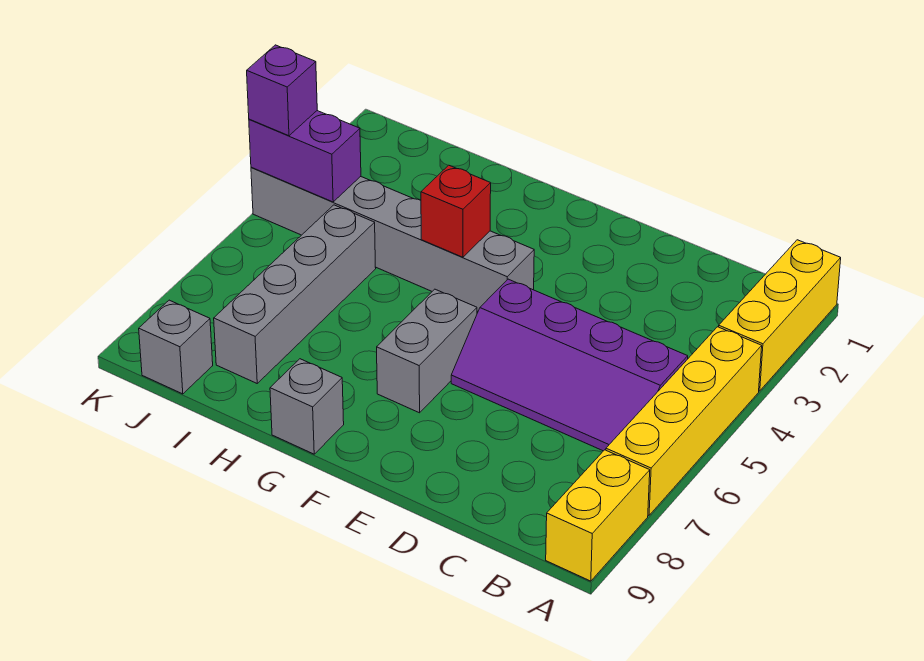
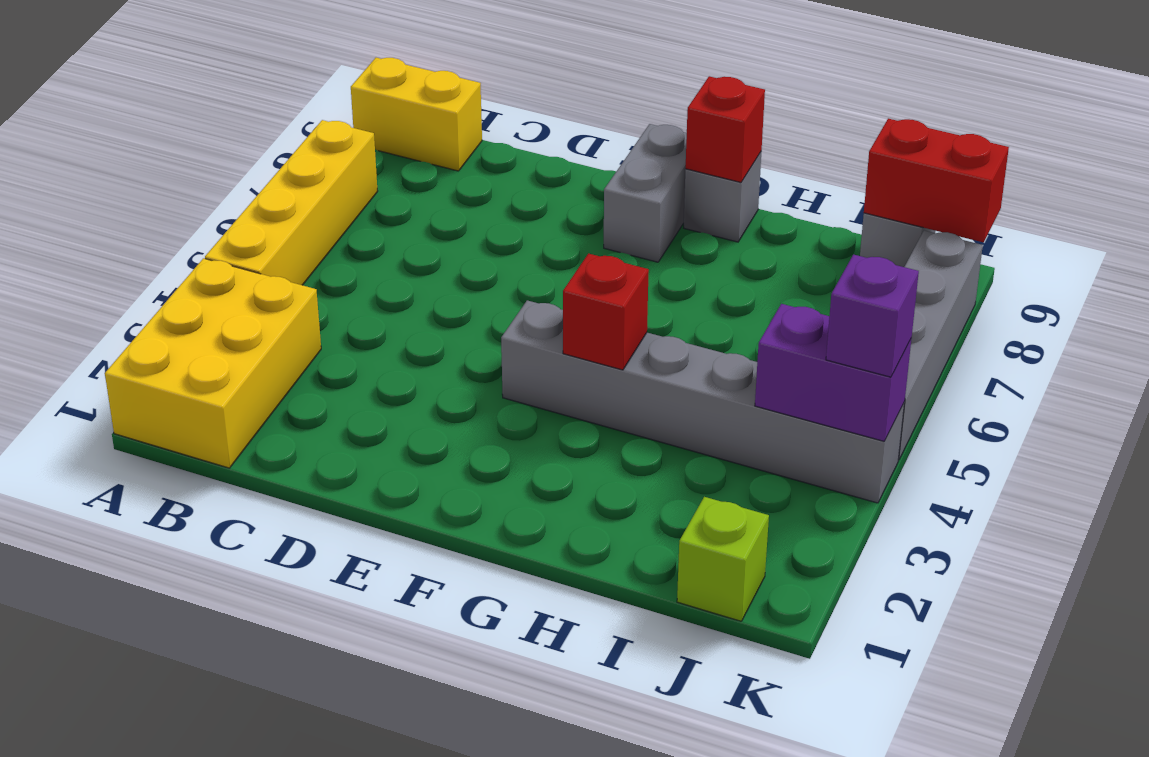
yellow 1x3 brick [719,240,841,391] -> yellow 2x3 brick [105,258,321,468]
yellow 1x2 brick [546,450,650,581] -> yellow 1x2 brick turned to [351,58,482,171]
purple 2x4 slope [451,279,688,451] -> none
grey 1x2 brick [377,289,477,413] -> grey 1x2 brick moved to [604,124,687,262]
none -> red 1x1 brick [686,76,765,182]
grey 1x4 brick [214,205,376,383] -> grey 1x4 brick moved to [898,230,983,460]
none -> lime 1x1 brick [677,497,769,621]
none -> red 1x2 brick [864,119,1009,242]

